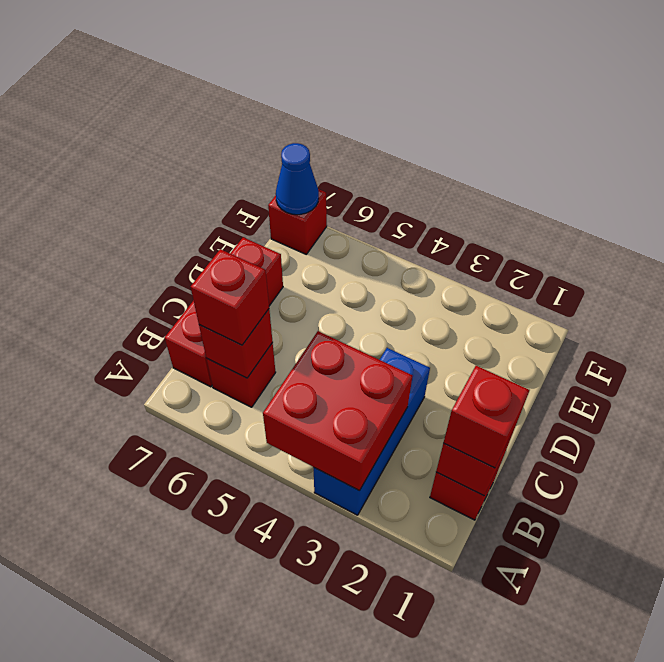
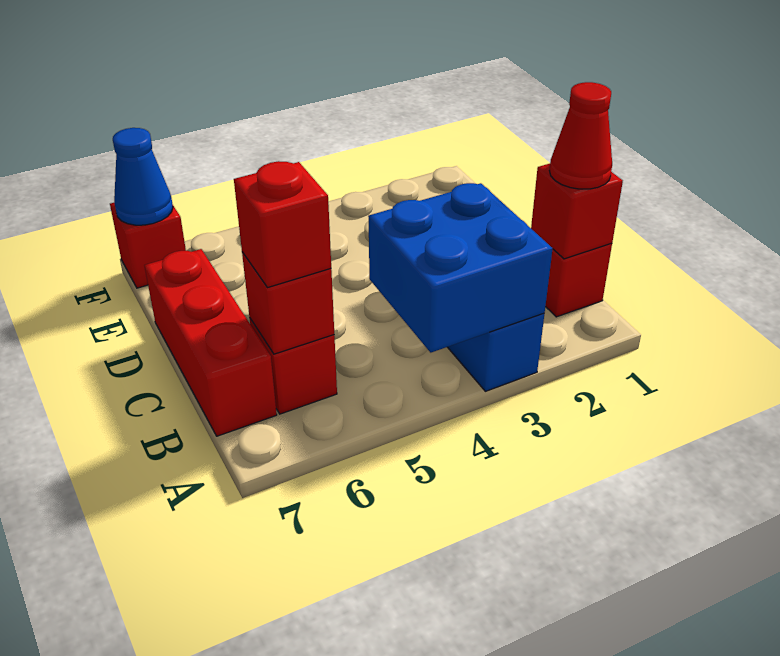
red 2x2 brick [263,331,413,491] -> blue 2x2 brick [368,183,553,352]
red 1x1 brick [444,366,530,468] -> red 1x1 cone [549,82,612,189]

